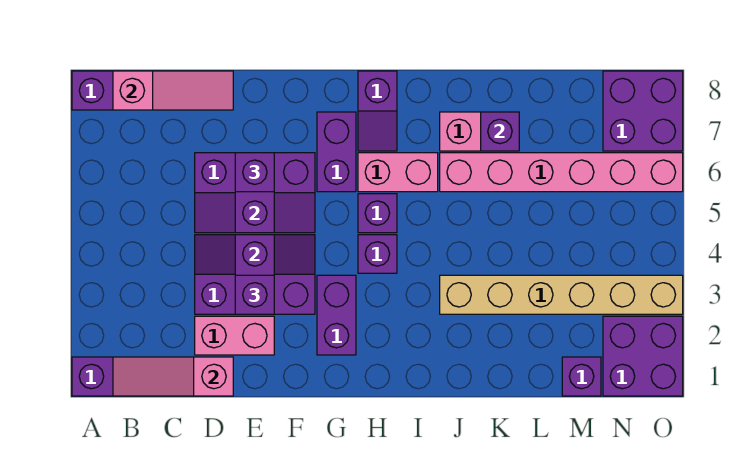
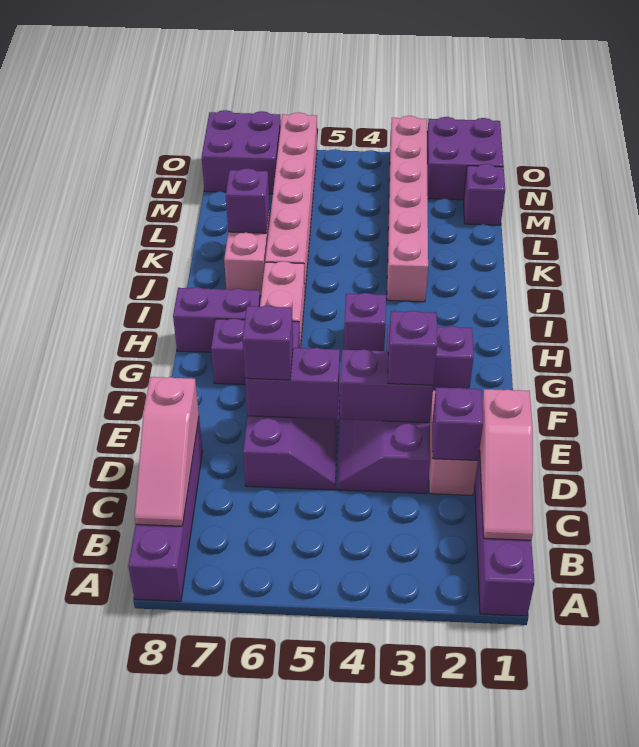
pink 1x3 slope [113,71,233,110] -> pink 1x3 slope turned to [134,377,199,526]
purple 1x1 brick [358,194,397,233] -> purple 1x1 brick moved to [432,387,483,460]
purple 1x2 slope [358,71,397,151] -> purple 1x2 brick [173,287,260,352]
tan 1x6 brick [440,275,683,314] -> pink 1x6 brick [387,116,428,302]

